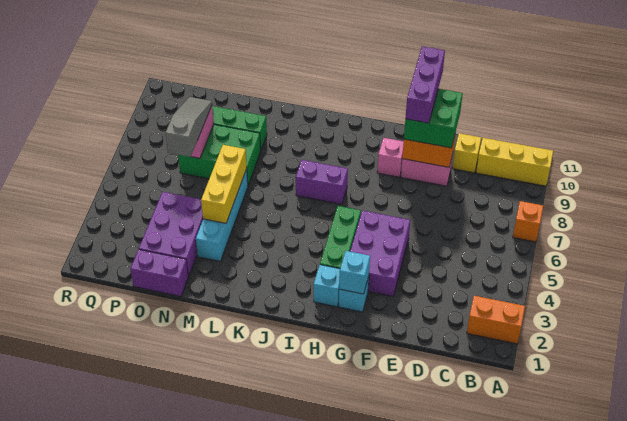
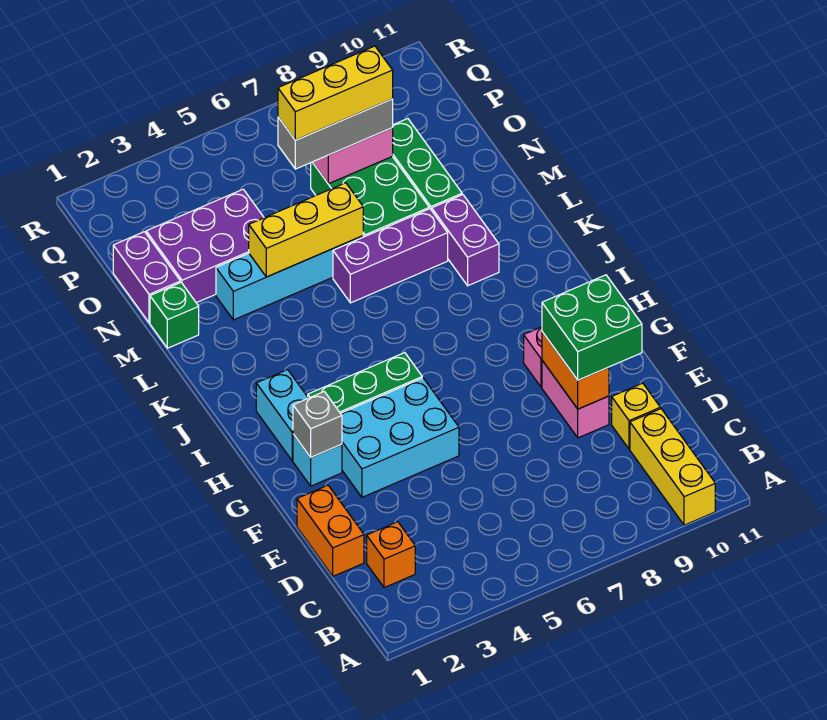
orange 1x2 brick [467,296,525,344] -> orange 1x2 brick moved to [297,485,364,576]
orange 1x1 brick [513,201,543,242] -> orange 1x1 brick moved to [367,522,415,588]
purple 2x3 brick [350,211,410,296] -> cyan 2x3 brick [341,378,459,497]
purple 1x3 brick [406,46,445,123] -> purple 1x3 brick moved to [333,209,448,303]
cyan 1x1 brick [339,251,370,294] -> grey 1x1 brick [293,392,342,457]
cyan 1x1 brick [314,265,340,307] -> cyan 1x2 brick [256,370,308,461]
purple 1x2 brick [296,160,348,204] -> purple 1x2 brick moved to [432,195,499,286]
none -> green 1x1 brick [150,282,199,348]
grey 1x3 slope [165,97,212,157] -> grey 1x3 brick [278,99,393,169]
none -> yellow 1x3 brick [278,46,393,140]

